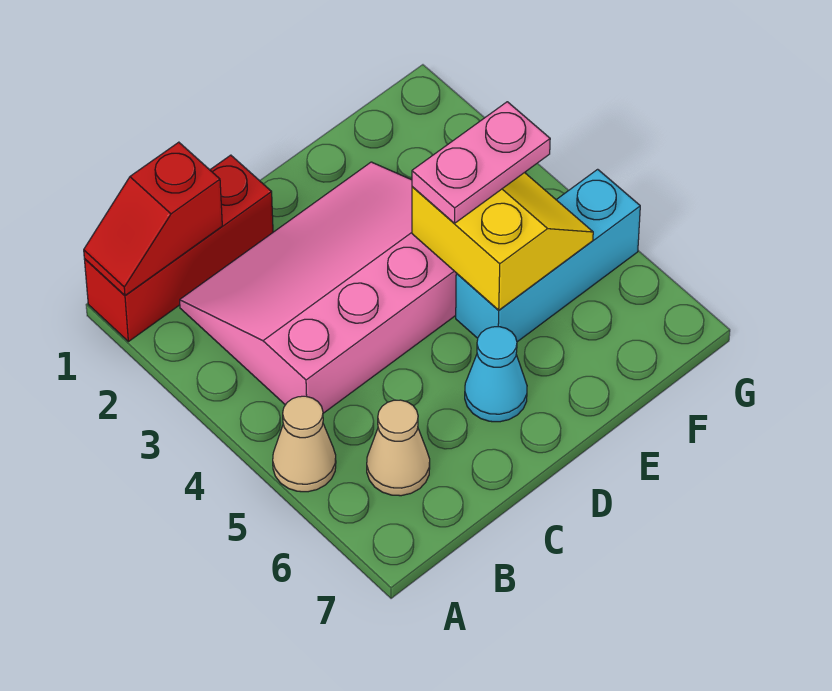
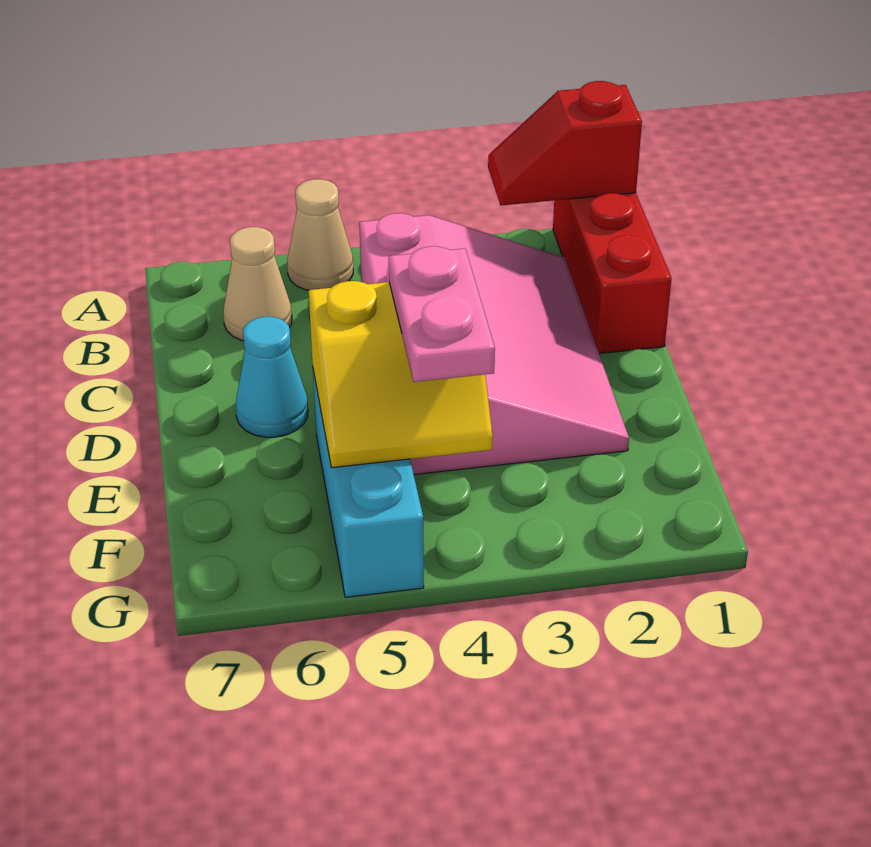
red 1x2 slope [84,142,222,295] -> red 1x2 slope turned to [488,81,642,205]

